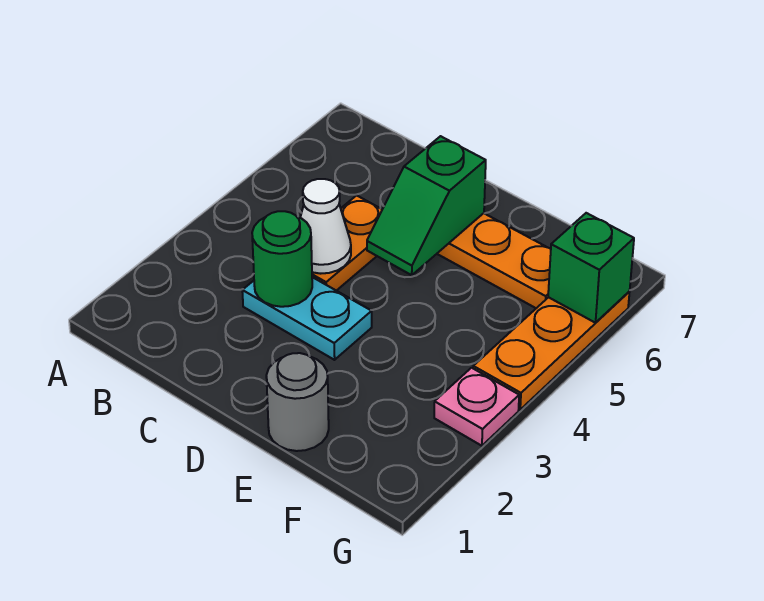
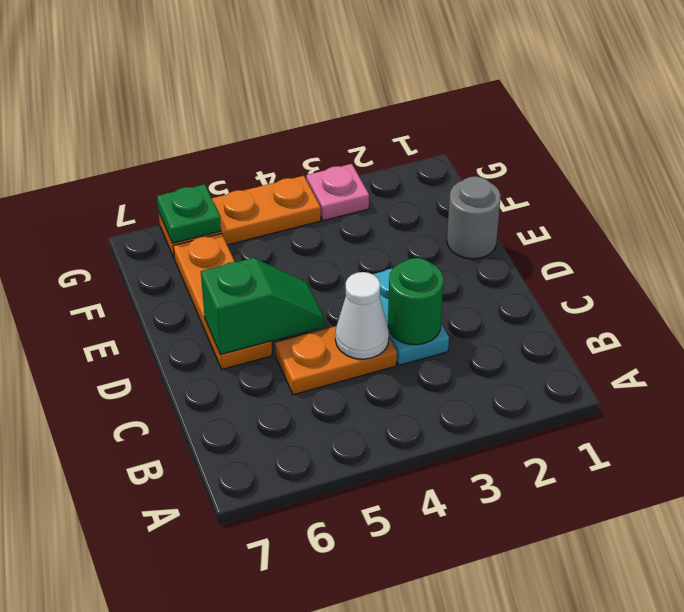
green 1x1 brick [548,213,634,323] -> green 1x1 plate [157,184,221,243]

